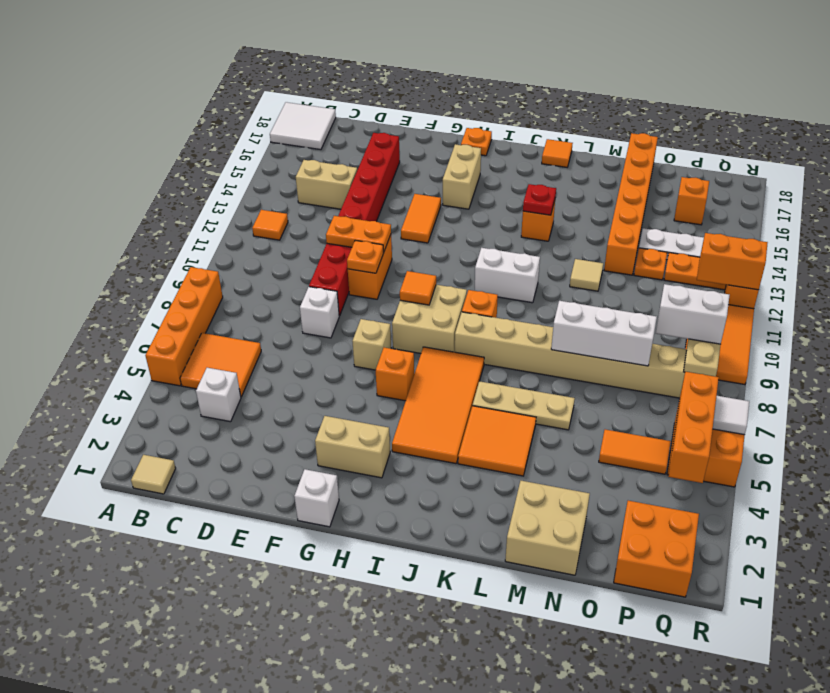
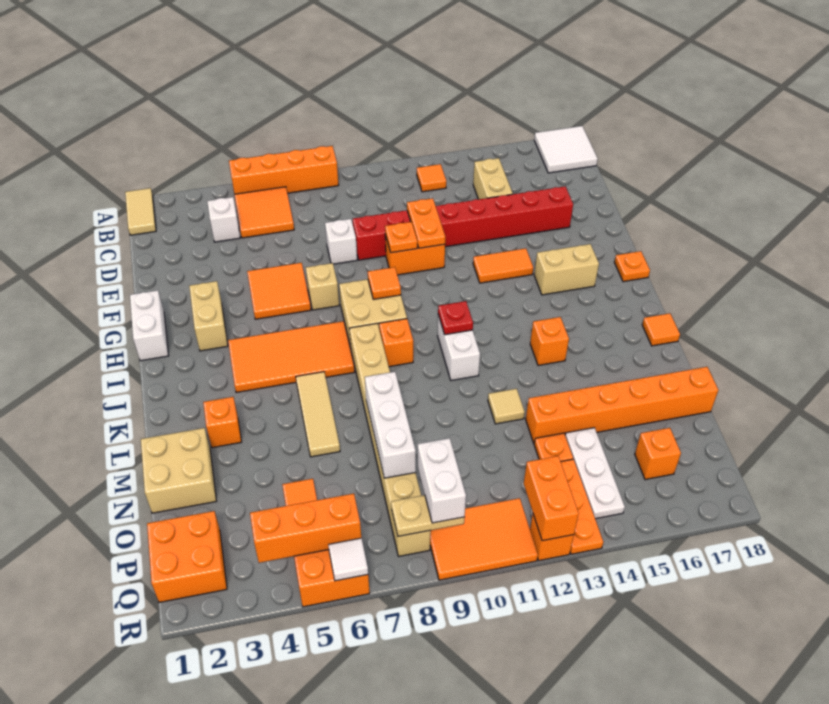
tan 1x1 tile [131,455,176,494] -> tan 1x2 tile [125,188,156,235]
white 1x1 brick [294,469,339,527] -> white 1x2 brick [130,290,169,361]
orange 1x1 brick [376,348,414,401] -> orange 1x1 brick moved to [203,397,241,448]
orange 2x2 tile [458,406,536,476] -> orange 2x2 tile moved to [247,263,311,319]
tan 1x3 plate [473,381,575,430] -> tan 1x3 tile [296,372,340,457]
red 1x1 plate [523,184,556,215] -> red 1x1 plate moved to [438,301,473,335]

